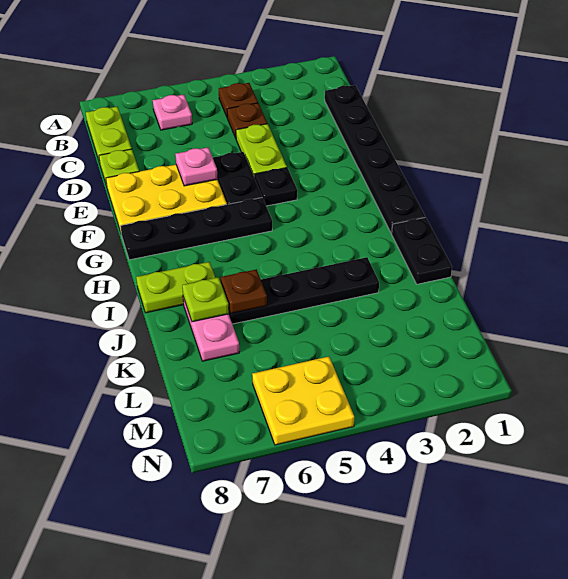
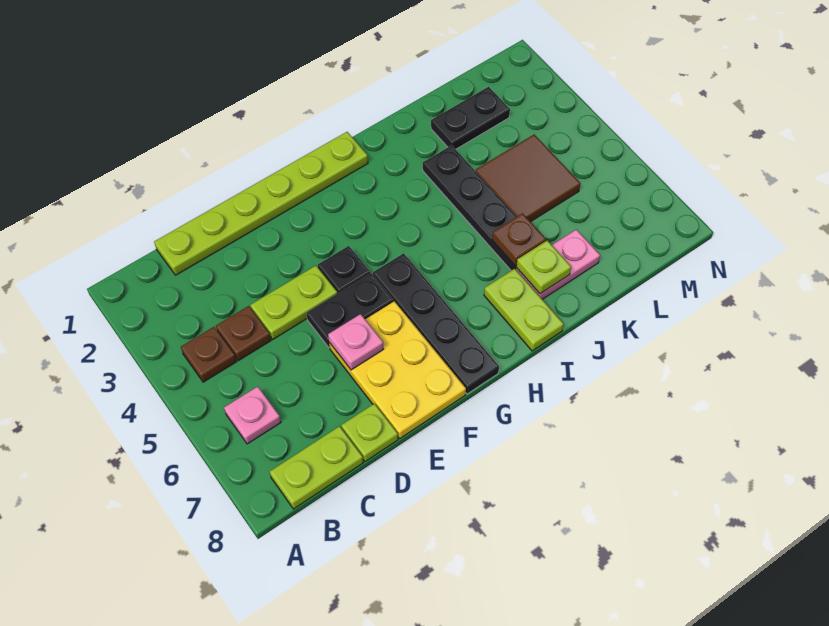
black 1x6 plate [325,85,425,233] -> lime 1x6 plate [154,132,368,275]
black 1x2 plate [392,217,452,284] -> black 1x2 plate moved to [431,87,510,149]
none -> brown 2x2 tile [476,135,581,222]
yellow 2x2 plate [252,356,354,445] -> none

